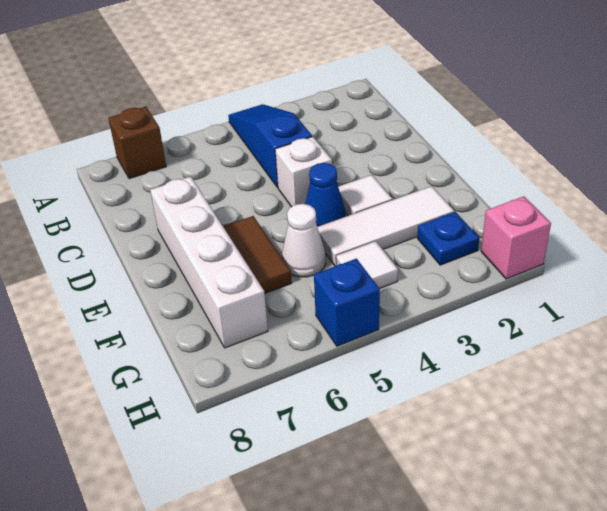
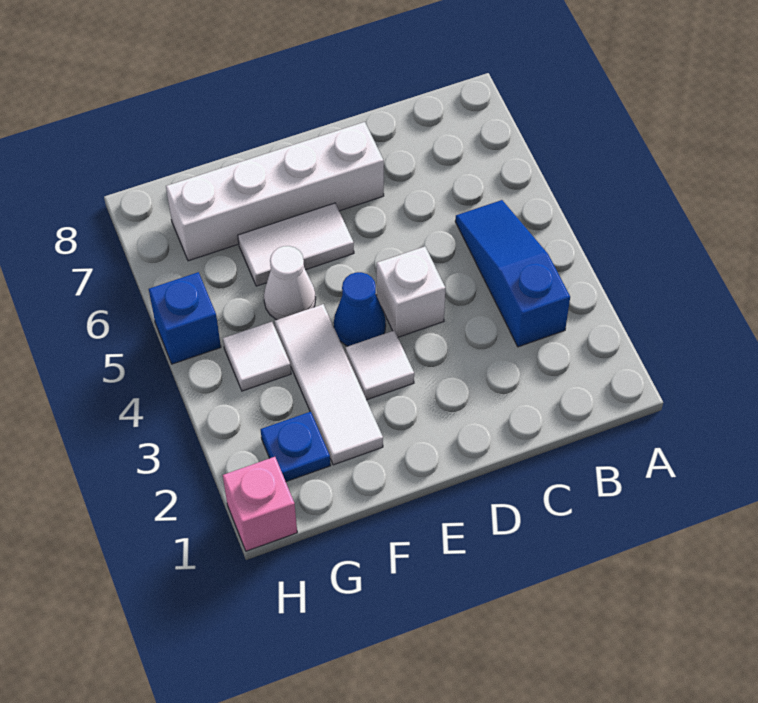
blue 1x3 slope [228,104,312,188] -> blue 1x3 slope turned to [455,200,570,347]
brown 1x1 brick [108,107,166,179] -> none
brown 1x2 tile [223,216,292,294] -> white 1x2 tile [238,203,354,286]

